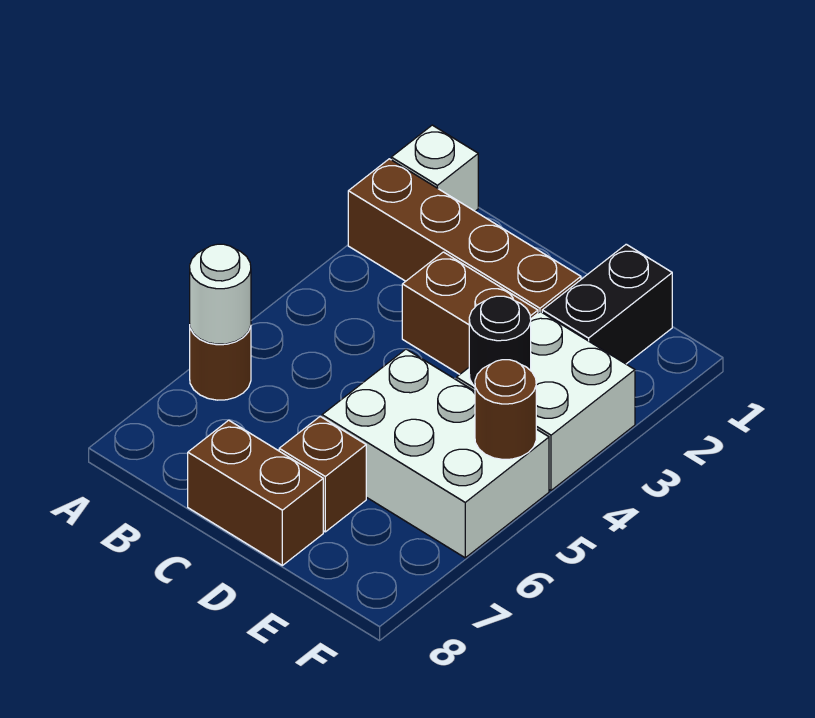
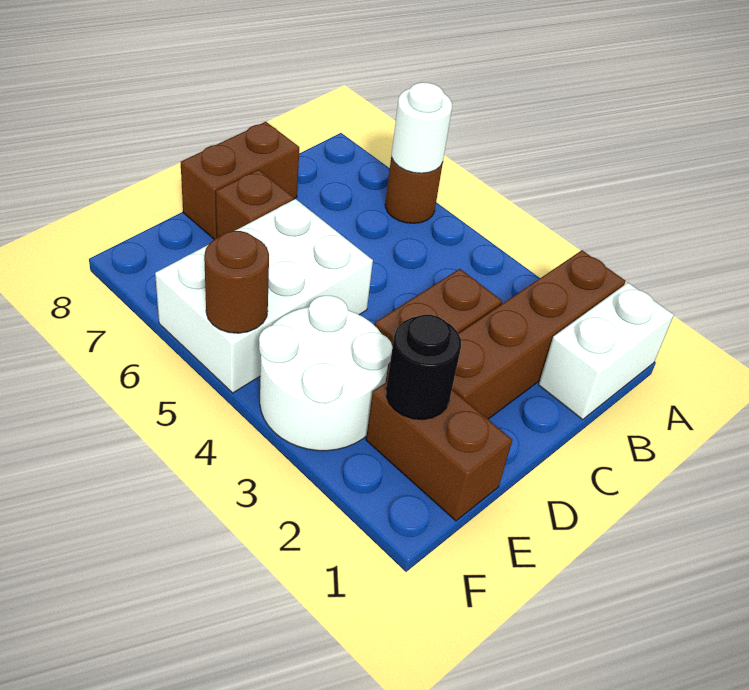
white 1x1 brick [391,125,478,211] -> white 1x2 brick [539,283,674,420]
black 1x2 brick [542,244,672,364] -> brown 1x2 brick [366,382,512,521]
white 2x2 brick [457,312,635,490] -> white 2x2 round brick [259,296,392,451]
black 1x1 round brick [469,296,531,387] -> black 1x1 round brick moved to [386,315,461,420]

